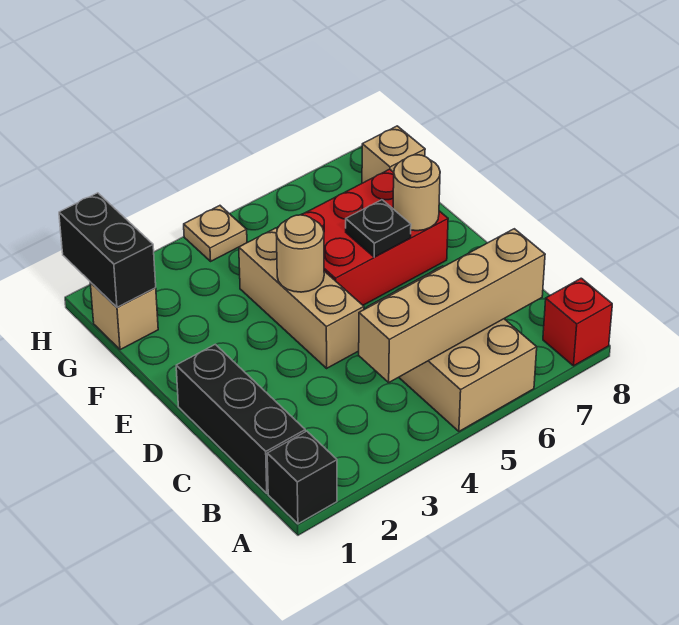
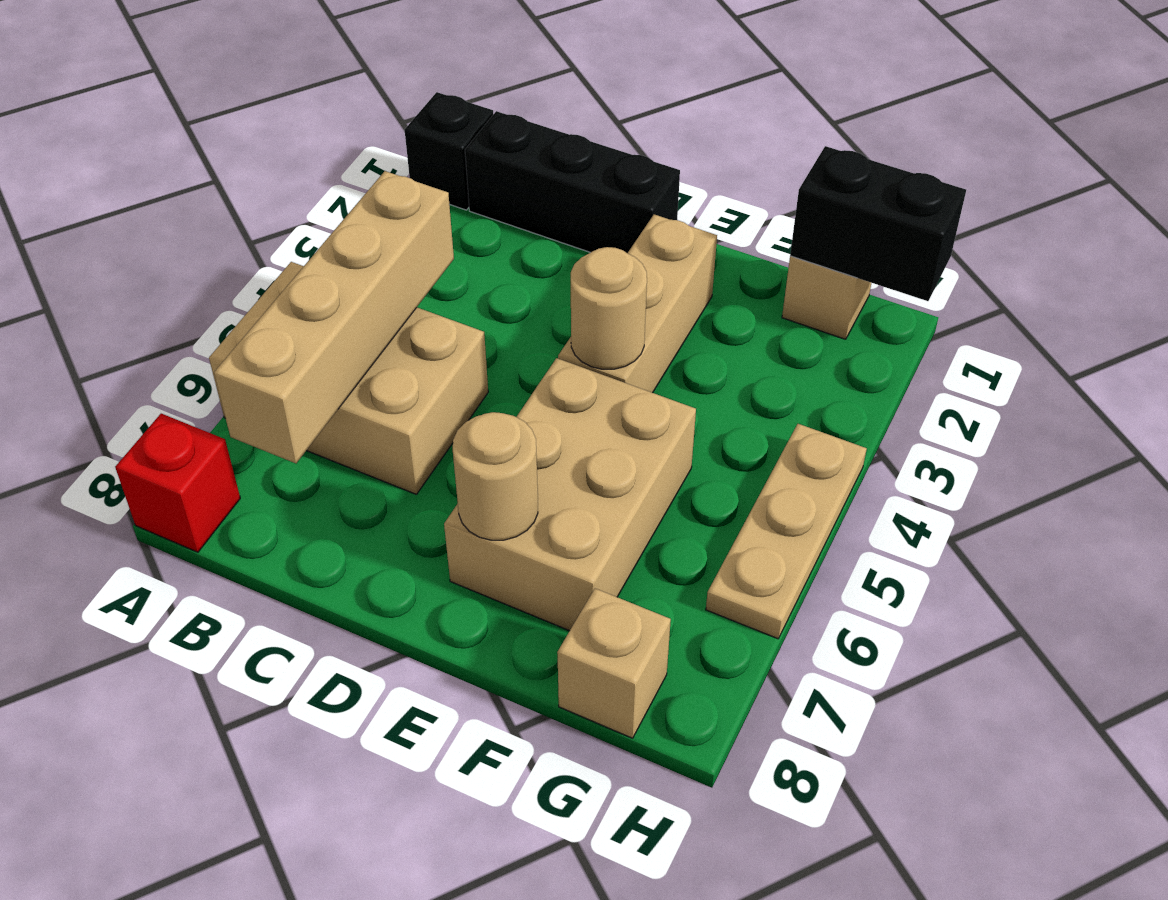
tan 1x3 brick [239,228,364,368] -> tan 1x3 brick turned to [558,215,717,393]
red 2x3 brick [301,169,448,305] -> tan 2x3 brick [444,358,696,631]
black 1x1 plate [346,200,411,257] -> none
tan 1x1 plate [184,206,247,261] -> tan 1x3 plate [706,424,867,639]

